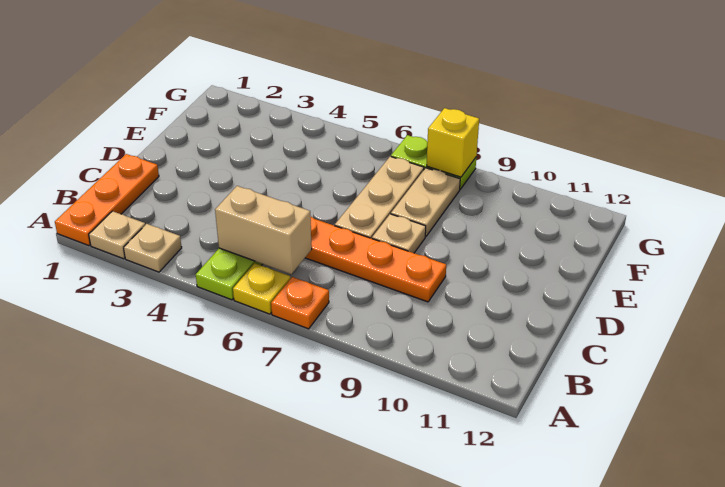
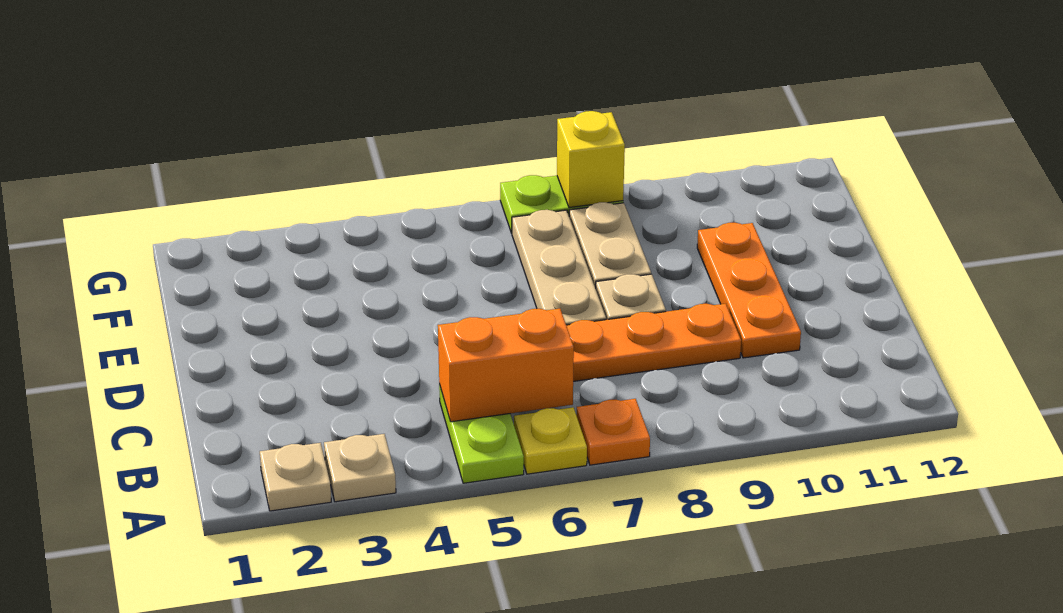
orange 1x3 plate [55,154,159,246] -> orange 1x3 plate moved to [697,223,801,358]
tan 1x2 brick [215,186,312,274] -> orange 1x2 brick [438,309,574,422]

